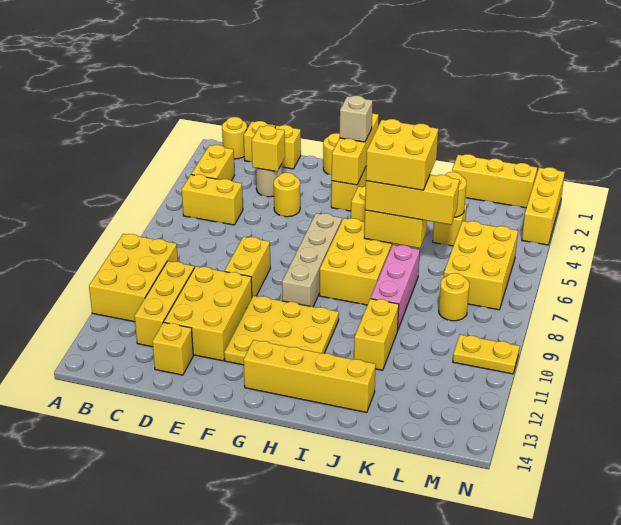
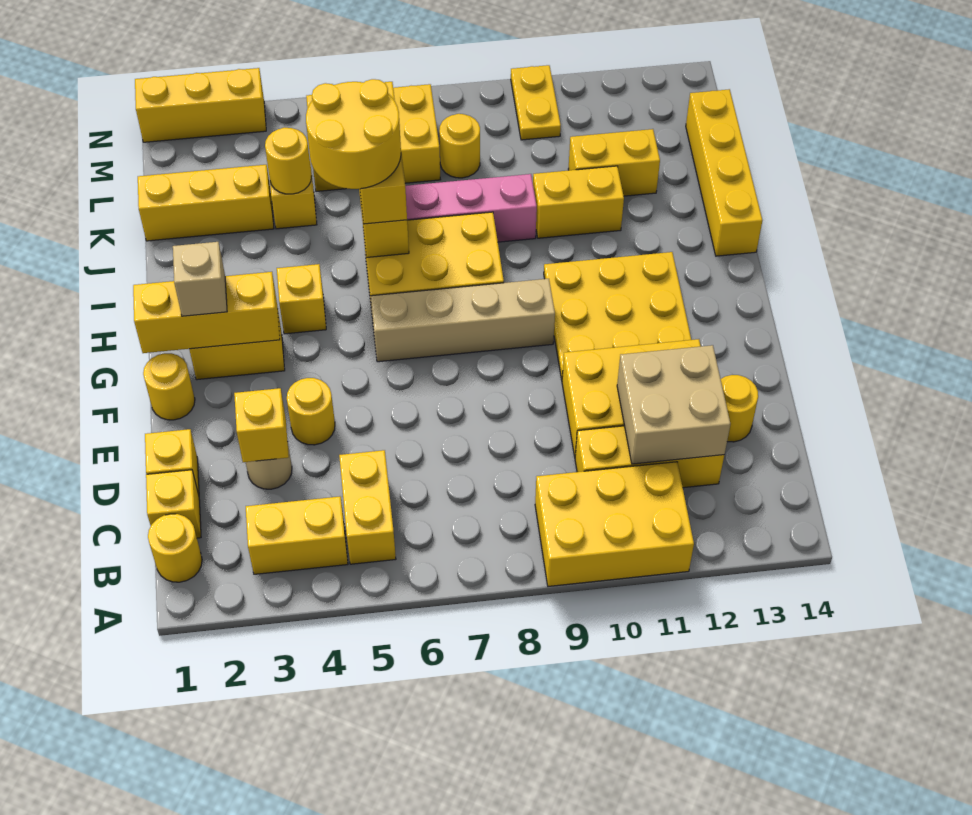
none -> tan 2x2 brick [617,345,730,464]
yellow 1x1 brick [152,322,193,375] -> yellow 1x1 round brick [721,375,758,442]
yellow 1x2 brick [225,237,270,297] -> yellow 1x2 brick moved to [568,129,660,196]
yellow 1x4 brick [244,340,376,413] -> yellow 1x4 brick moved to [686,89,762,256]
yellow 2x2 brick [366,119,438,190] -> yellow 2x2 round brick [306,79,401,189]
yellow 1x3 brick [452,154,537,208] -> yellow 1x3 brick turned to [138,165,274,241]

